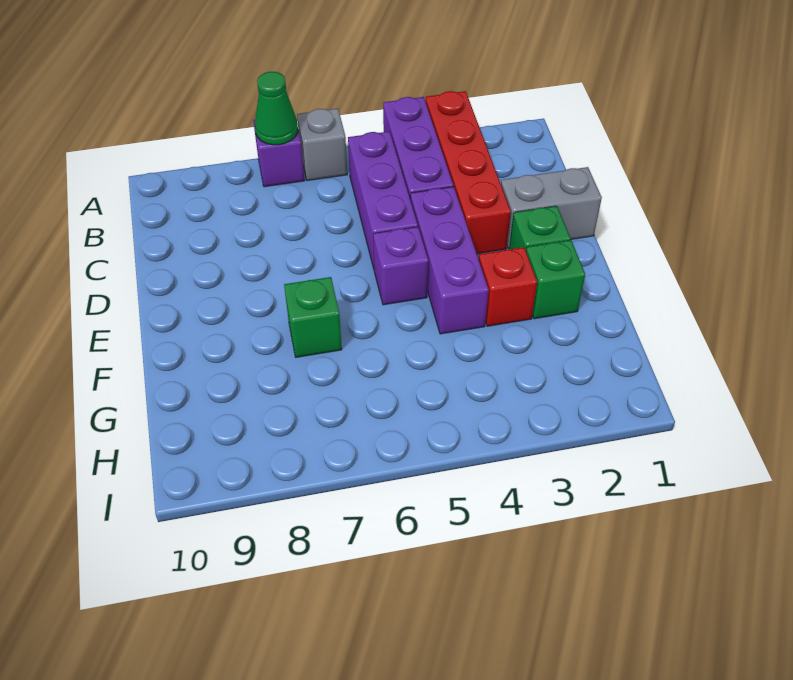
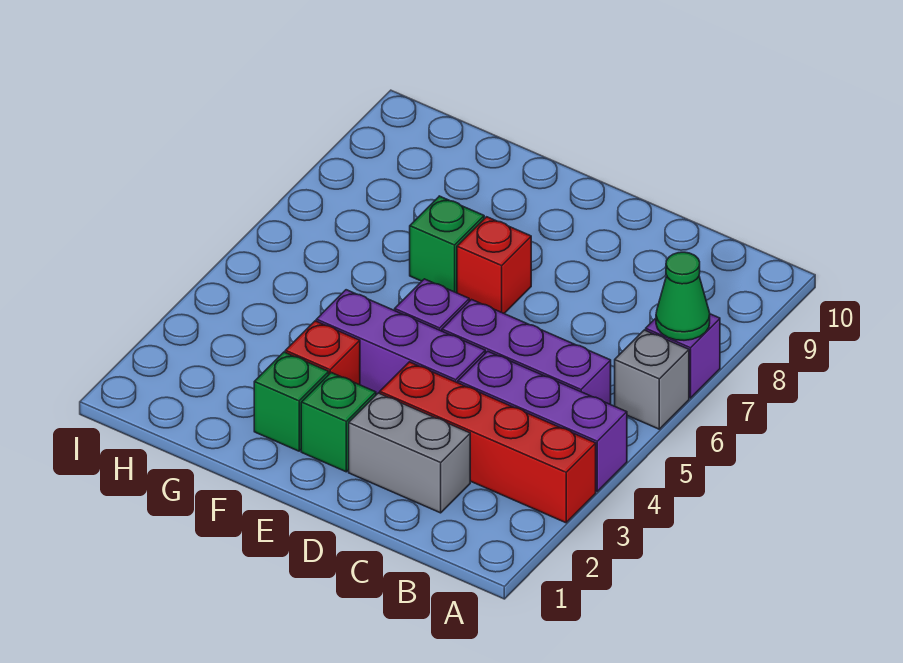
grey 1x2 brick [501,167,602,249] -> grey 1x2 brick turned to [349,393,470,513]
none -> red 1x1 brick [457,217,531,313]

